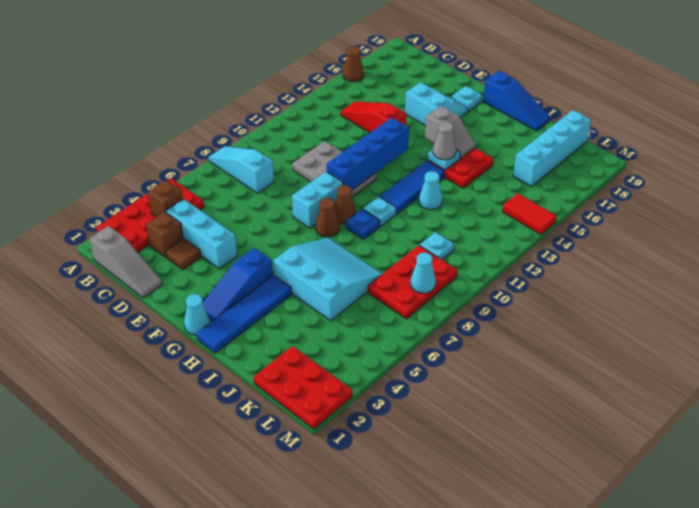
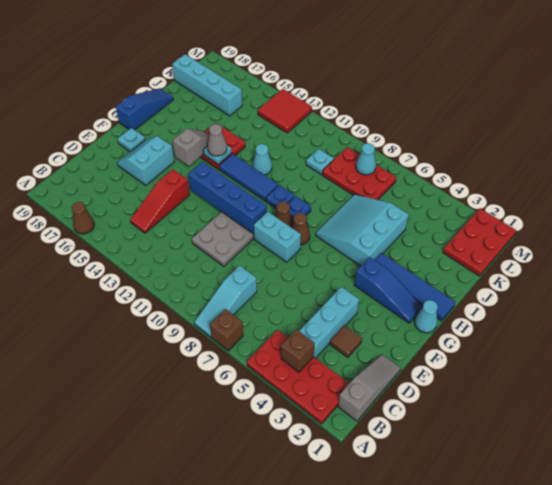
brown 1x1 brick [146,212,183,257] -> brown 1x1 brick moved to [210,309,243,351]
cyan 1x1 plate [363,197,396,226] -> blue 1x1 plate [266,185,295,209]
red 1x2 tile [503,193,557,235] -> red 2x2 tile [258,89,312,133]

